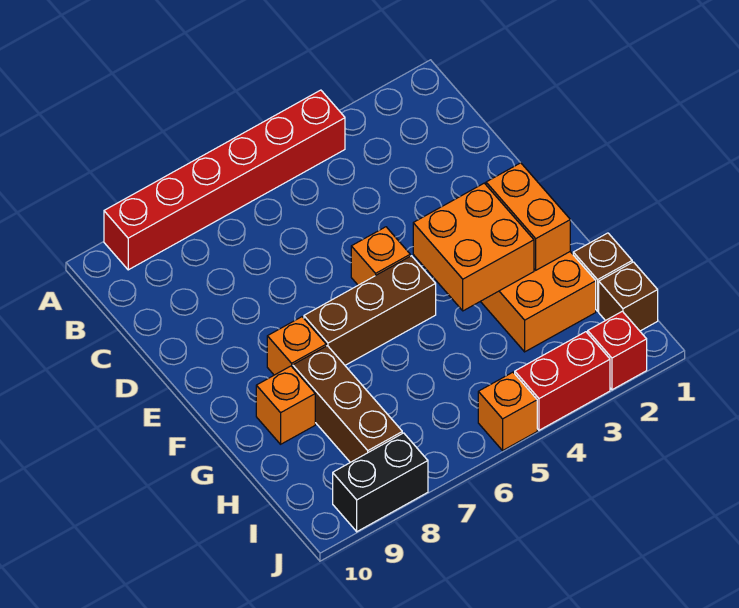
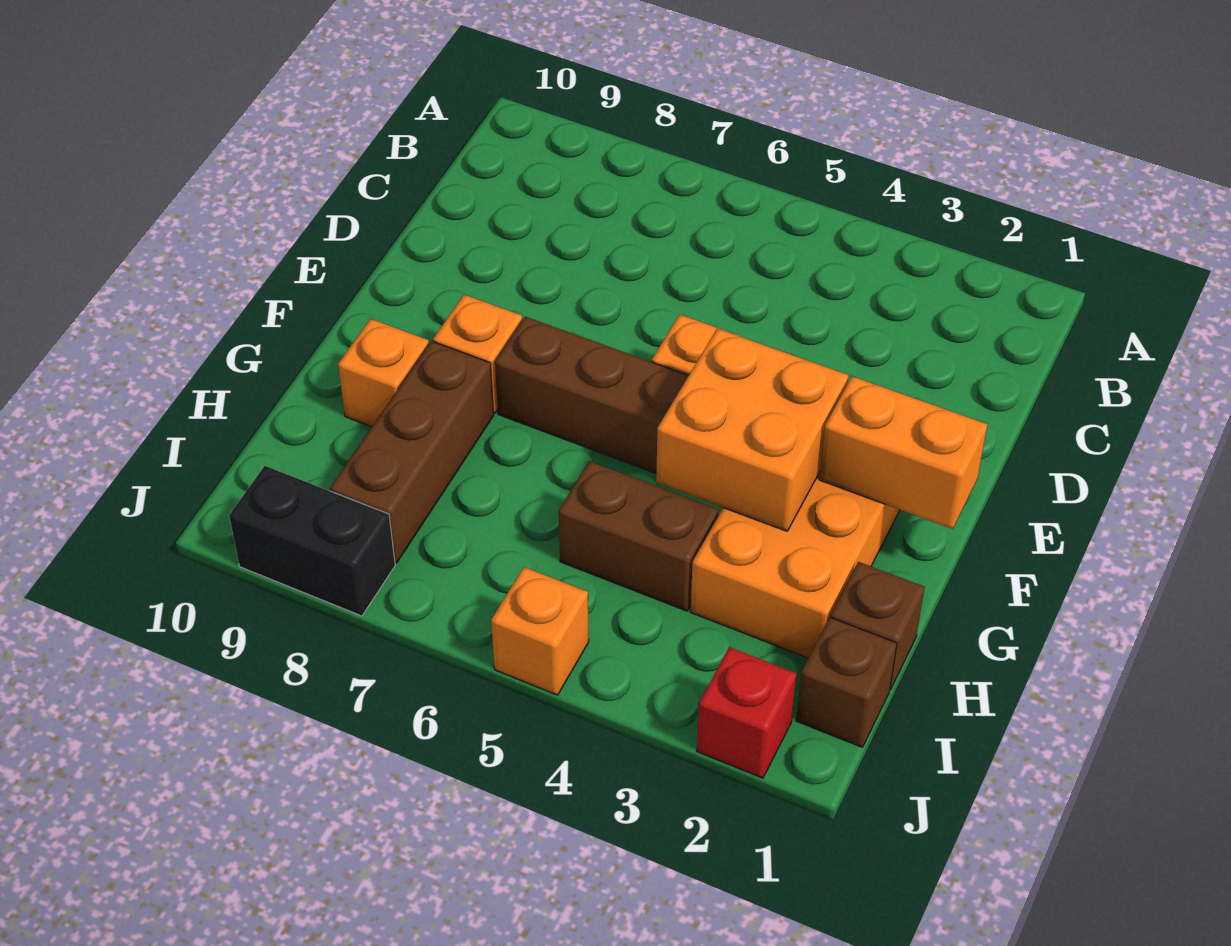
red 1x6 brick [104,90,345,270] -> none
orange 1x2 brick [486,163,570,270] -> orange 1x2 brick turned to [819,376,988,529]
none -> brown 1x2 brick [559,461,718,611]
red 1x2 brick [515,332,610,430] -> none

